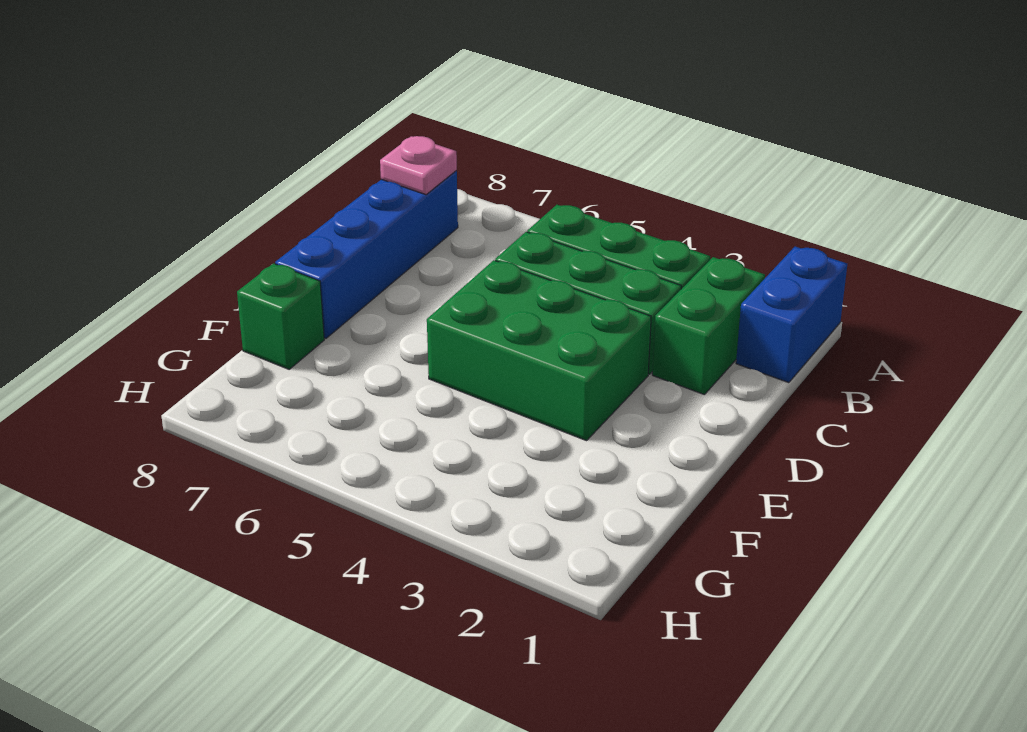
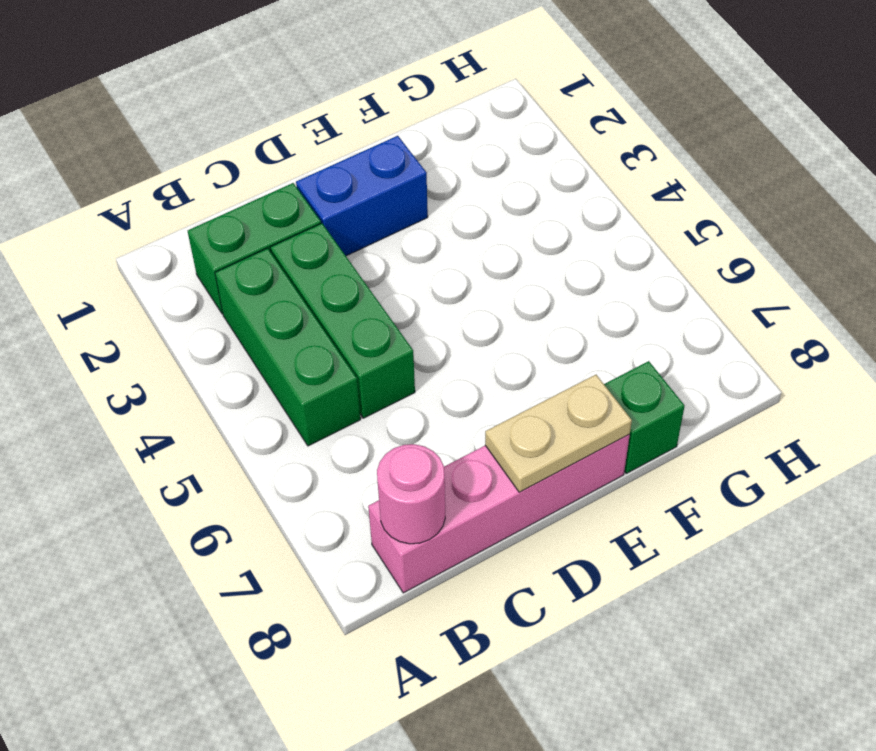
blue 1x2 brick [736,247,847,383] -> blue 1x2 brick moved to [296,136,428,256]
blue 1x4 brick [275,171,458,338] -> pink 1x4 brick [368,435,630,593]
pink 1x1 plate [380,136,457,195] -> pink 1x1 round brick [377,444,445,544]
green 2x3 brick [427,260,651,441] -> none
none -> tan 1x2 plate [485,375,632,492]

